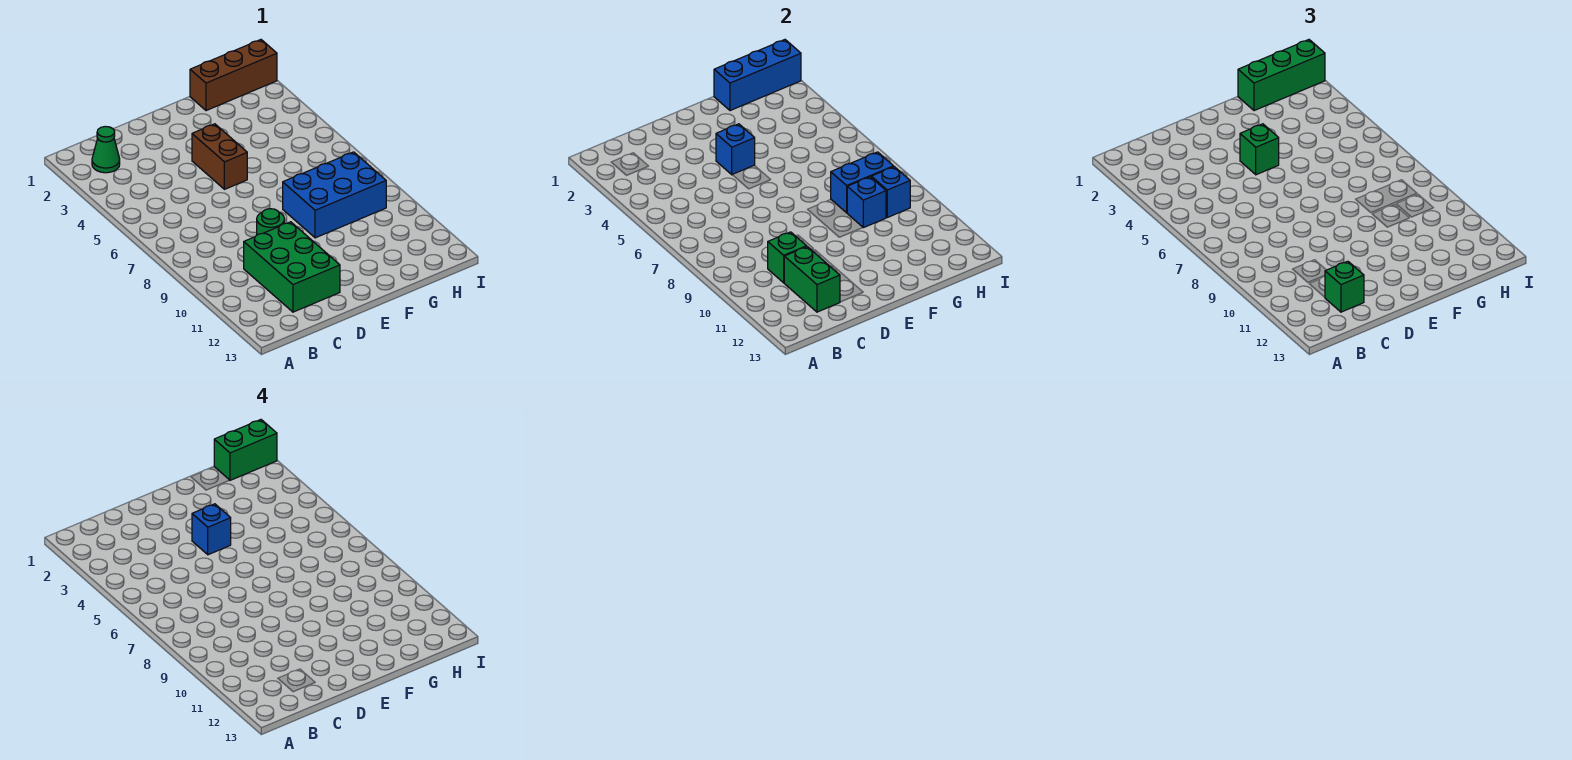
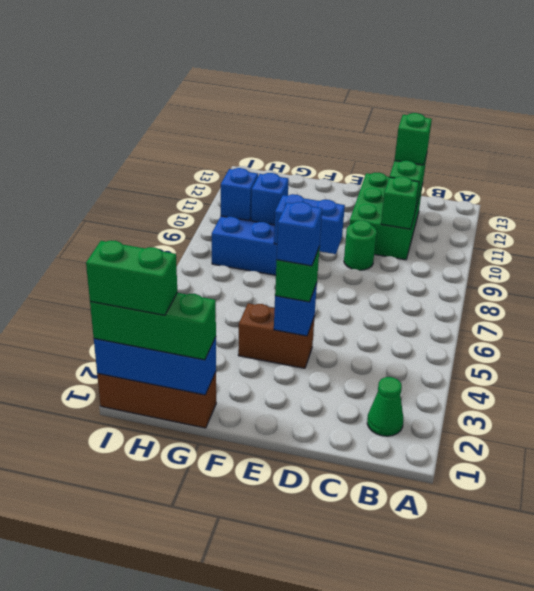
brown 1x2 brick [192,124,247,189] -> brown 1x2 brick turned to [238,303,315,368]
blue 1x2 brick [831,152,894,213] -> blue 1x2 brick moved to [274,194,345,254]

